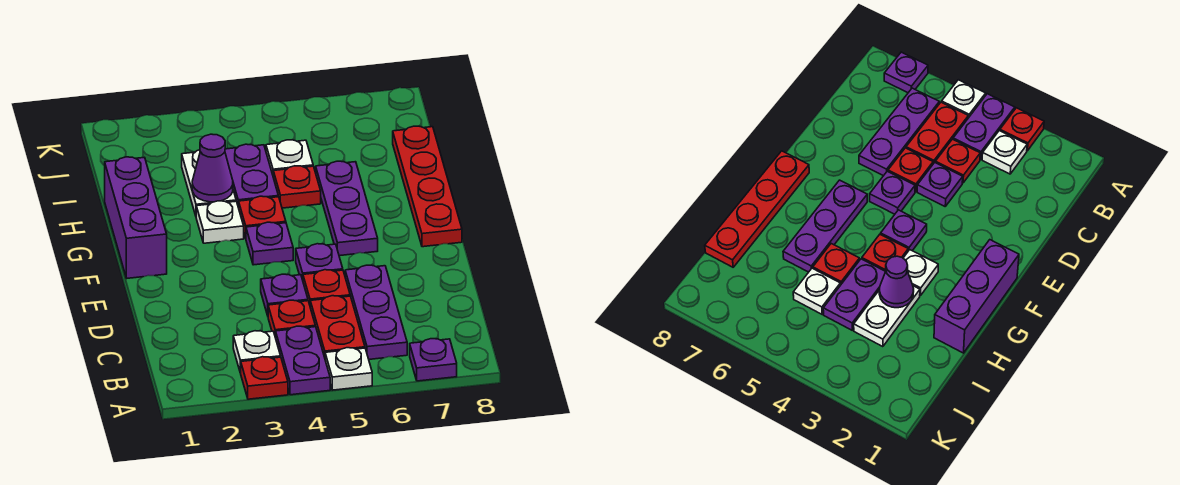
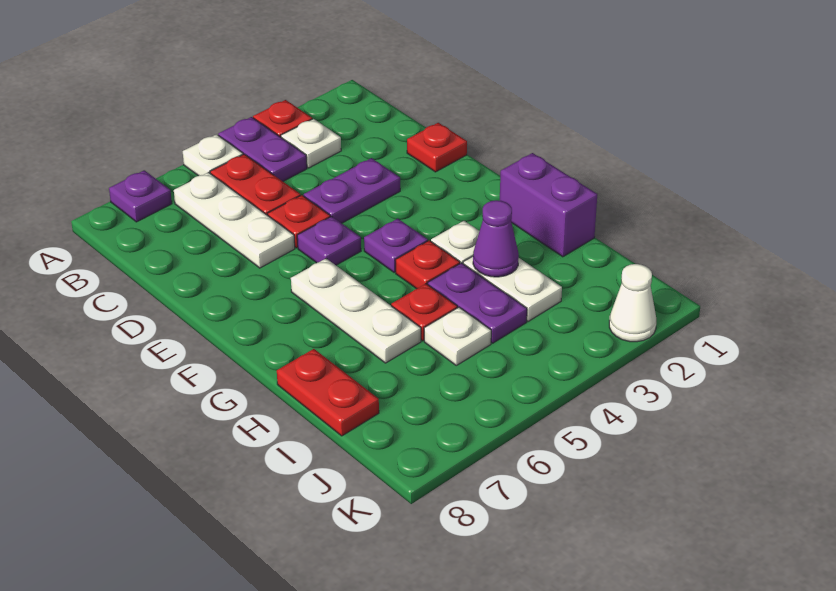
purple 1x3 plate [345,265,407,359] -> white 1x3 plate [174,172,295,268]
red 1x1 plate [268,300,315,338] -> red 1x1 plate moved to [407,123,467,172]
purple 1x1 plate [261,274,308,315] -> purple 1x2 plate [304,158,400,223]
purple 1x3 brick [105,157,167,278] -> purple 1x2 brick [500,153,597,257]
purple 1x3 plate [316,161,378,256] -> white 1x3 plate [291,259,421,363]
red 1x4 plate [393,126,462,247] -> red 1x2 plate [277,349,379,436]
none -> white 1x1 cone [609,264,656,342]

